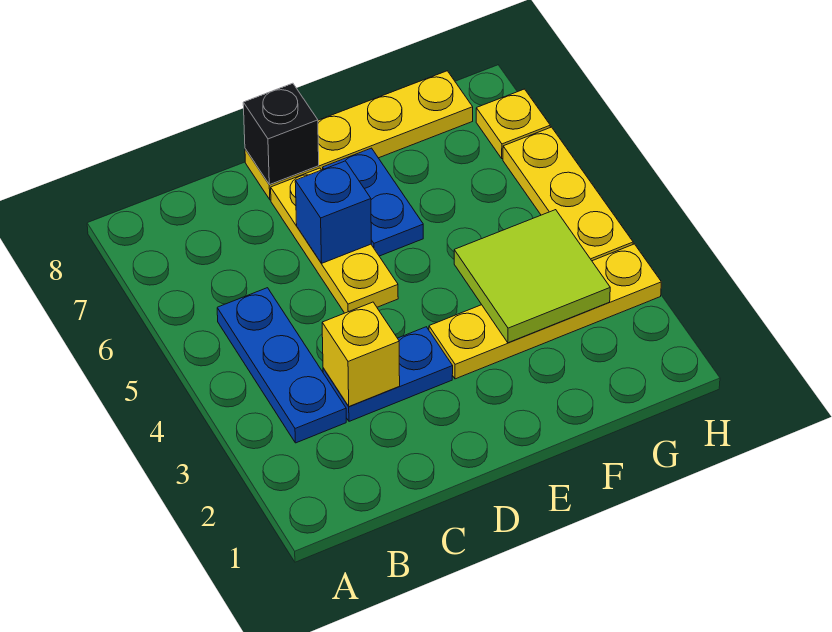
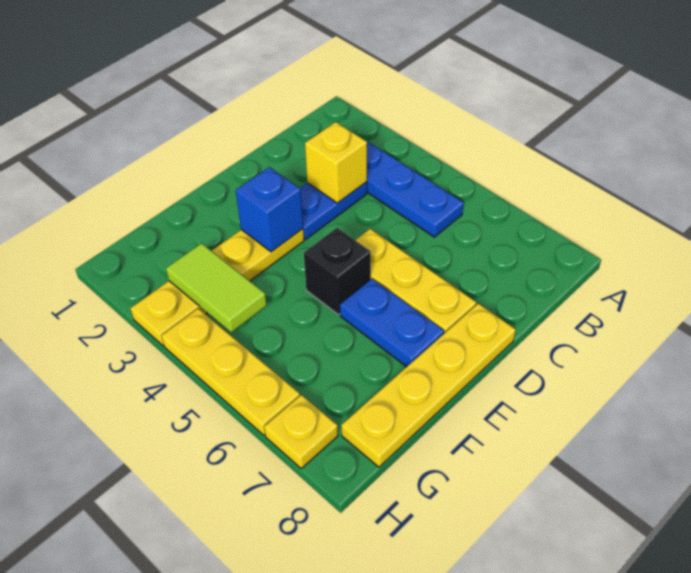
blue 1x1 brick [295,161,371,263] -> blue 1x1 brick moved to [236,167,303,252]
black 1x1 brick [243,83,319,185] -> black 1x1 brick moved to [304,228,371,315]
lime 2x2 tile [454,210,610,343] -> lime 1x2 tile [166,243,267,332]

